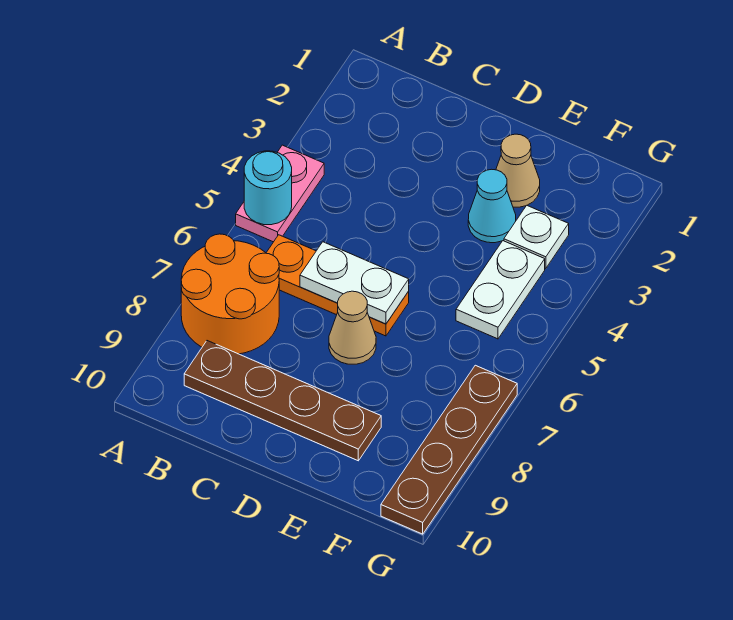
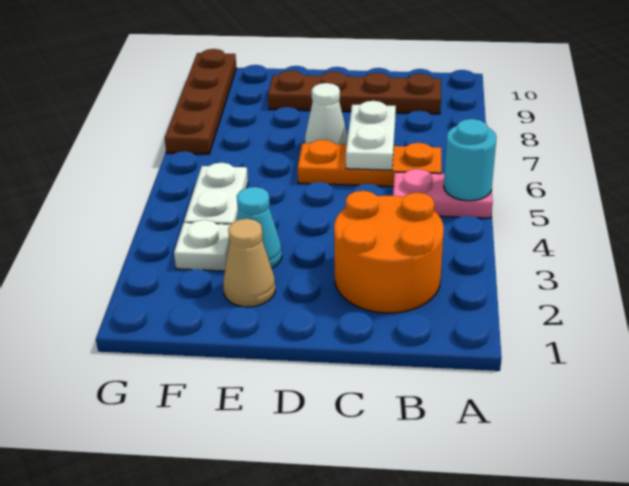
pink 1x2 plate [236,145,324,242] -> pink 1x2 plate turned to [393,169,493,218]
orange 2x2 round brick [181,234,279,354] -> orange 2x2 round brick moved to [334,191,444,313]
white 1x2 plate [300,242,409,324] -> white 1x2 plate turned to [346,101,396,170]
tan 1x1 cone [329,291,376,364] -> white 1x1 cone [305,83,348,145]

